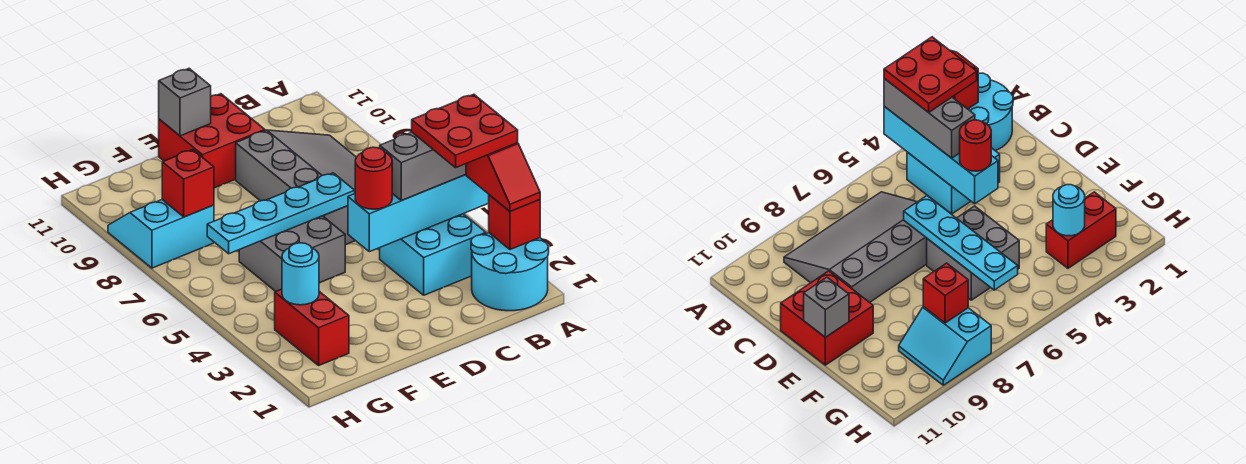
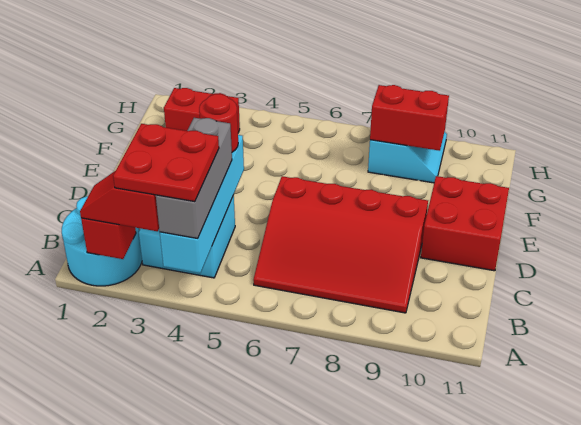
grey 3x4 slope [236,130,356,245] -> red 3x4 slope [253,176,428,313]
cyan 1x4 plate [207,173,355,254] -> none
grey 2x2 brick [239,216,345,292] -> none
grey 1x1 brick [159,69,211,136] -> none
cyan 1x1 round brick [282,243,319,305] -> none
red 1x1 brick [162,150,214,217] -> red 1x2 brick [370,85,449,151]

